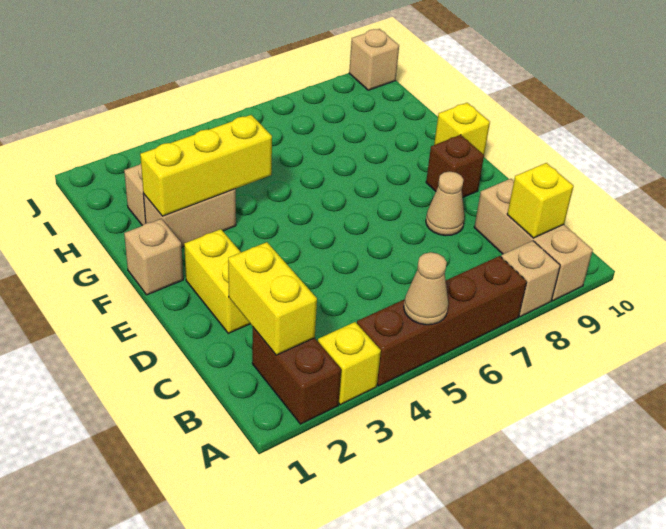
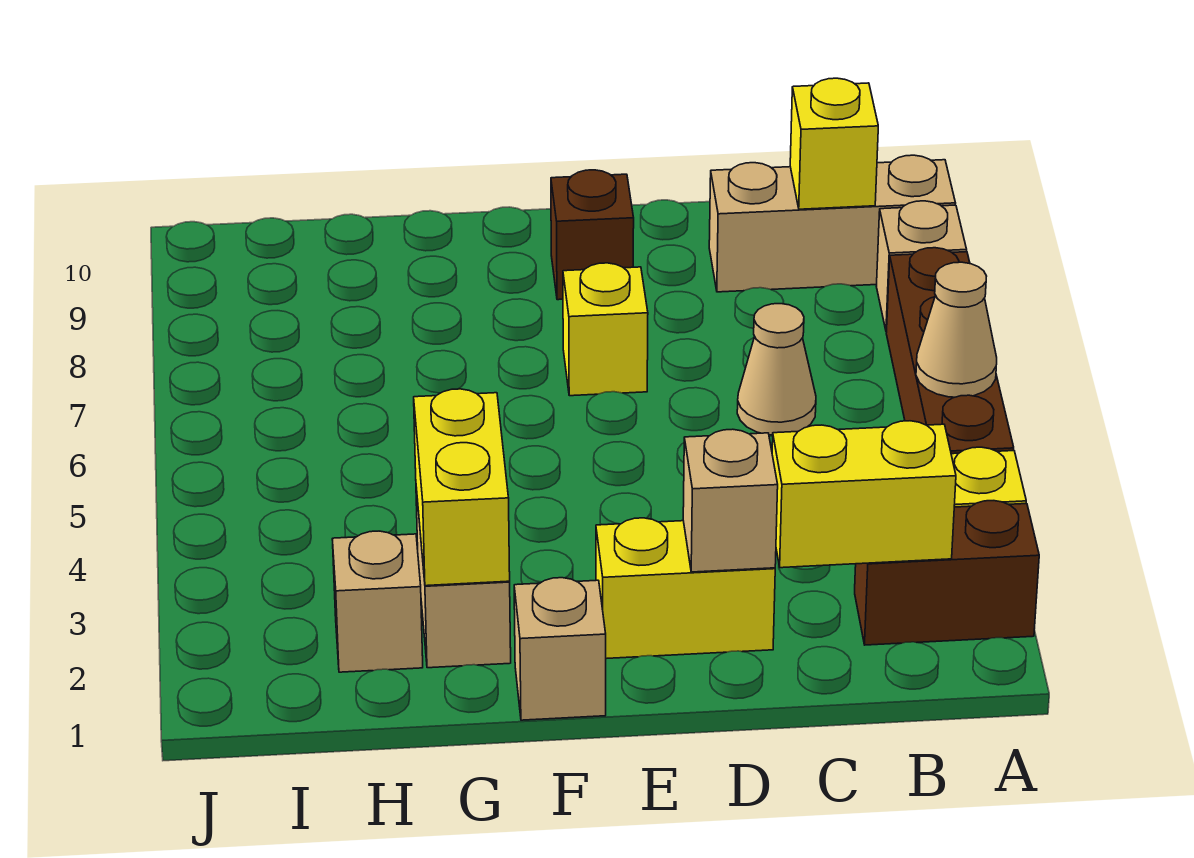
tan 1x1 cone [426,172,465,236] -> tan 1x1 cone moved to [737,304,816,435]
yellow 1x1 brick [434,103,490,154] -> yellow 1x1 brick moved to [563,263,648,396]
yellow 1x3 brick [140,115,272,216] -> yellow 1x2 brick [414,389,510,586]
tan 1x1 brick [349,29,399,90] -> tan 1x1 brick moved to [683,429,778,572]

